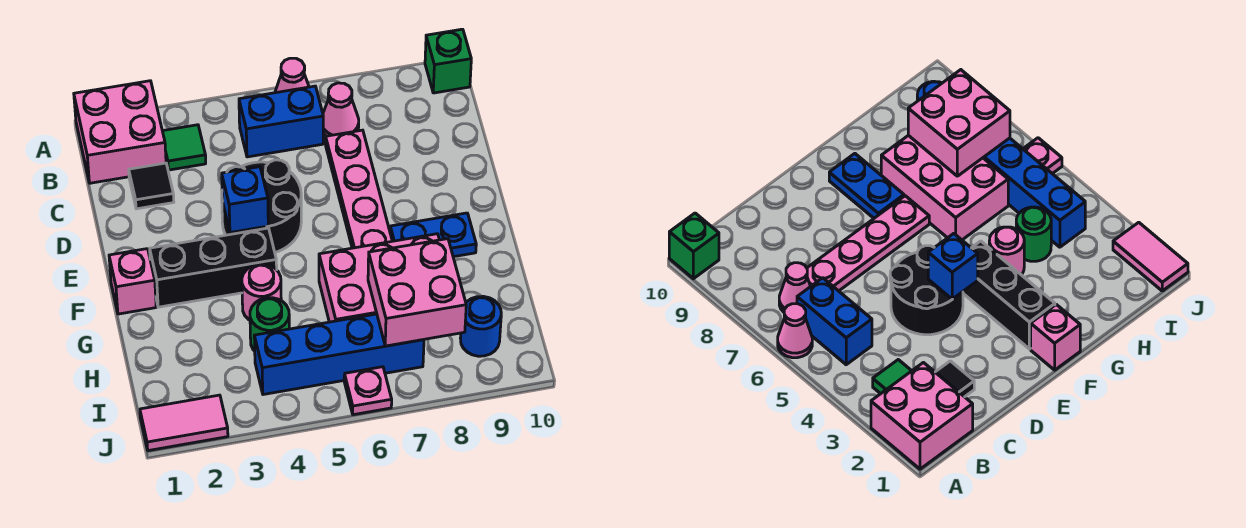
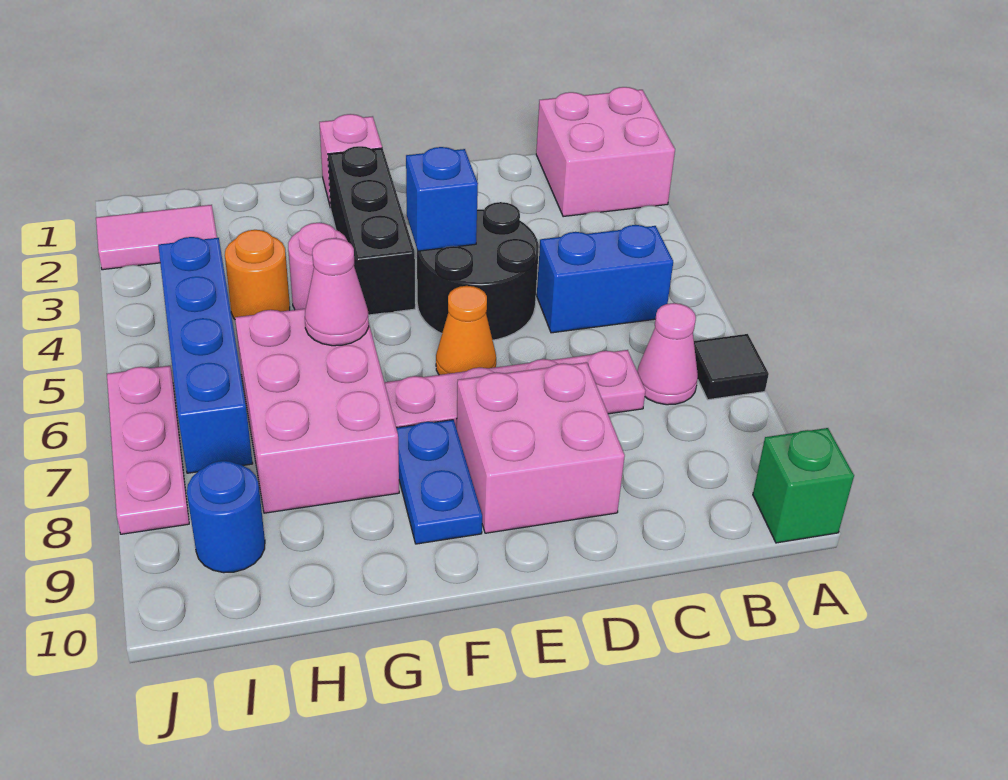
pink 1x1 cone [275,58,309,93] -> pink 1x1 cone moved to [305,238,369,346]
green 1x1 tile [163,125,206,170] -> none
blue 1x2 brick [239,86,323,157] -> blue 1x2 brick turned to [537,225,673,333]
black 1x1 tile [129,163,174,209] -> black 1x1 tile moved to [694,334,769,400]
none -> orange 1x1 cone [436,286,496,375]
green 1x1 round brick [250,298,289,351] -> orange 1x1 round brick [225,230,290,319]
pink 2x2 brick [368,239,466,346] -> pink 2x2 brick moved to [457,362,625,533]
pink 1x2 tile [140,395,228,451] -> pink 1x2 tile turned to [96,205,217,270]
pink 1x1 plate [344,367,392,415] -> pink 1x3 plate [107,366,189,534]

